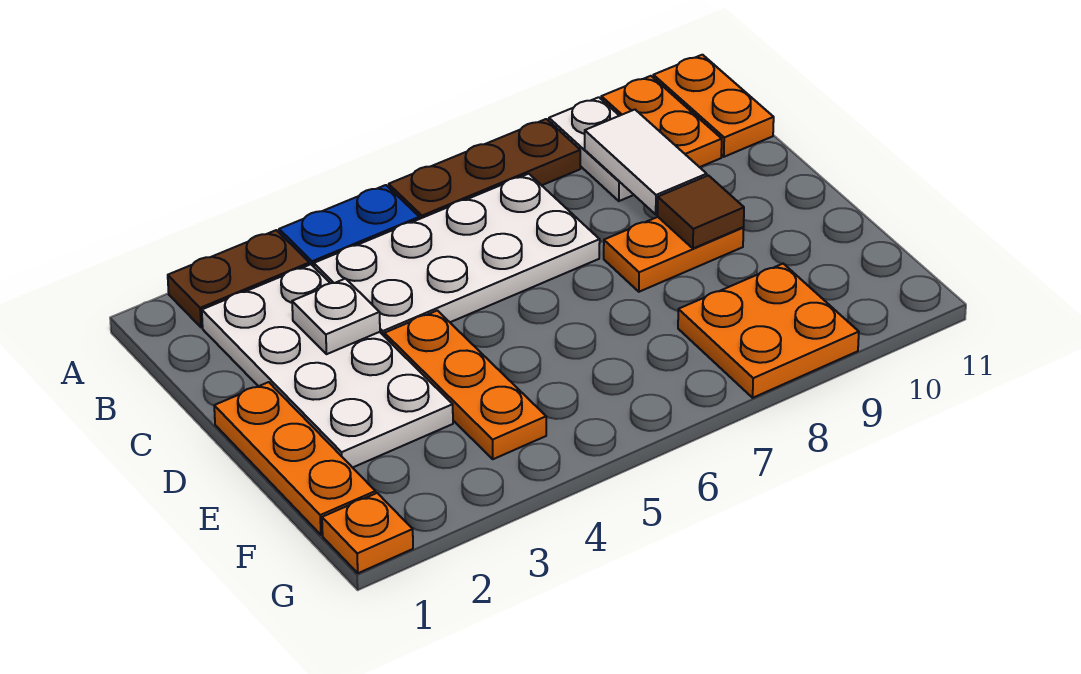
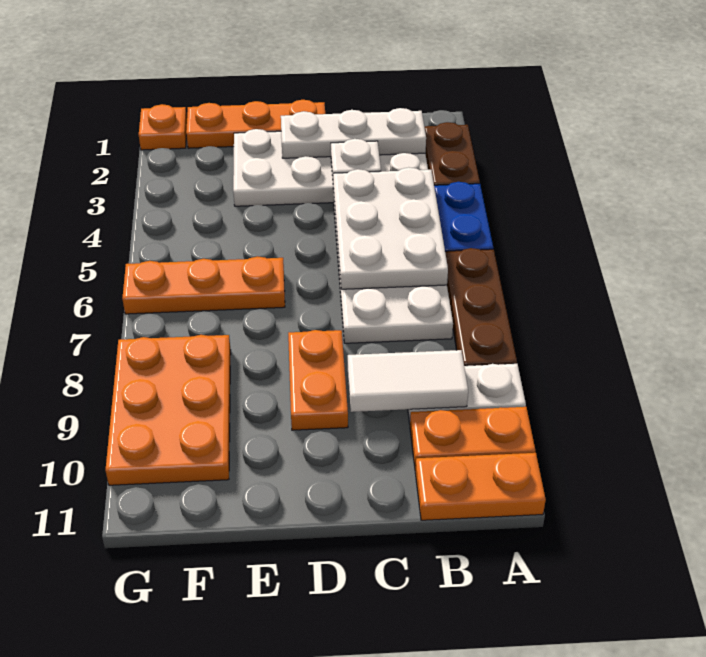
none -> white 1x3 plate [281,108,426,158]
none -> white 2x3 plate [333,167,448,289]
orange 1x3 plate [384,311,546,459] -> orange 1x3 plate moved to [122,256,285,314]
brown 1x1 tile [657,175,744,248] -> none
orange 2x2 plate [678,264,859,398] -> orange 2x3 plate [106,335,231,485]

